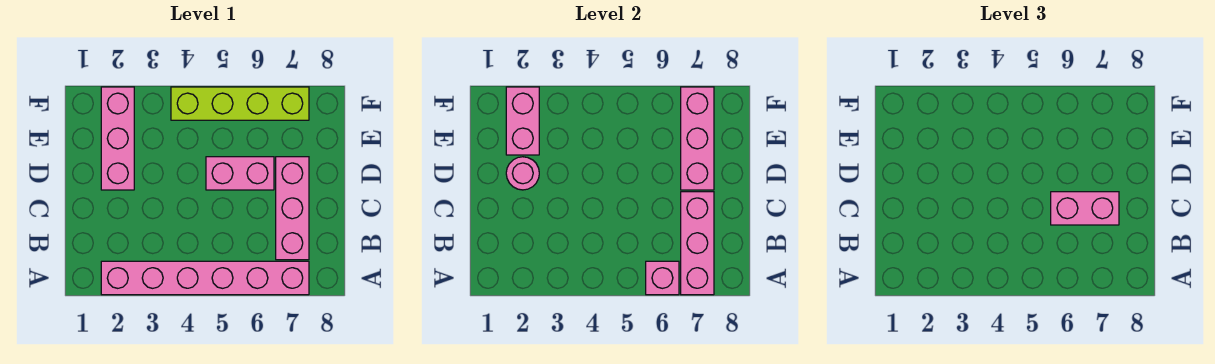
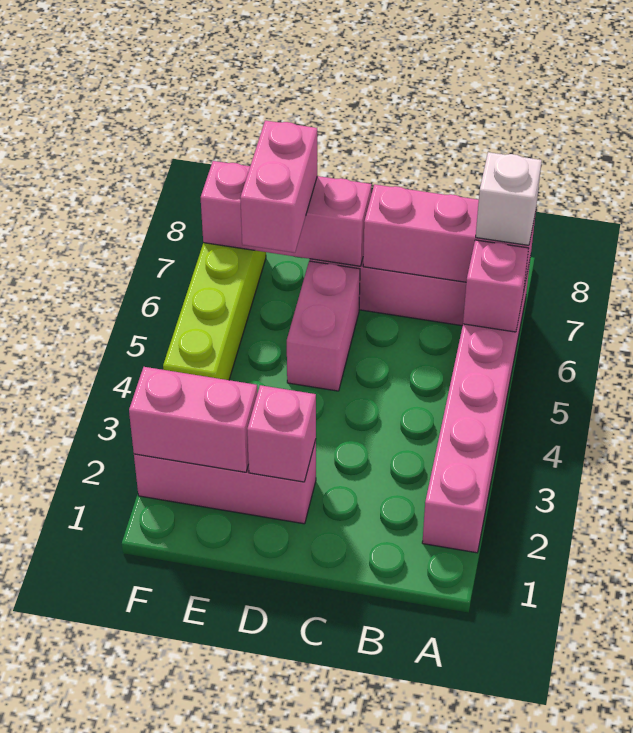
none -> white 1x1 brick [476,152,542,245]
pink 1x2 brick [1051,192,1119,225] -> pink 1x2 brick moved to [240,120,317,253]
pink 1x1 round brick [506,157,539,190] -> pink 1x1 brick [247,385,316,482]

